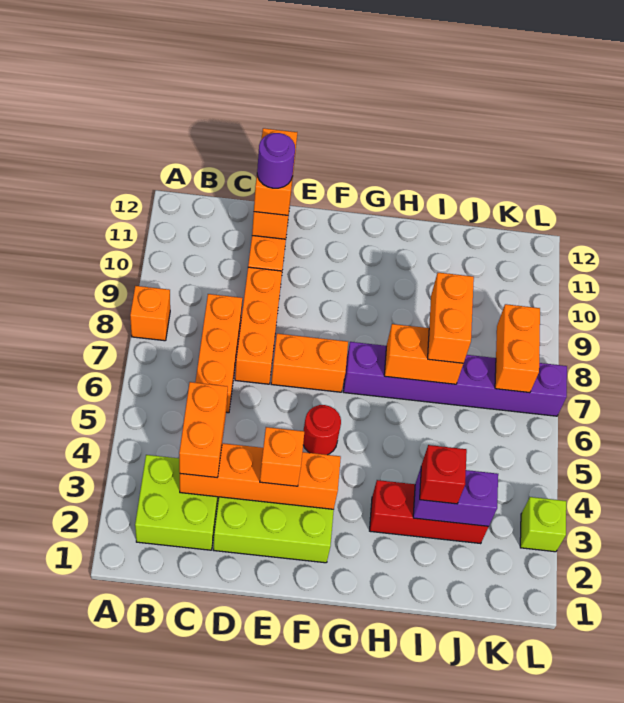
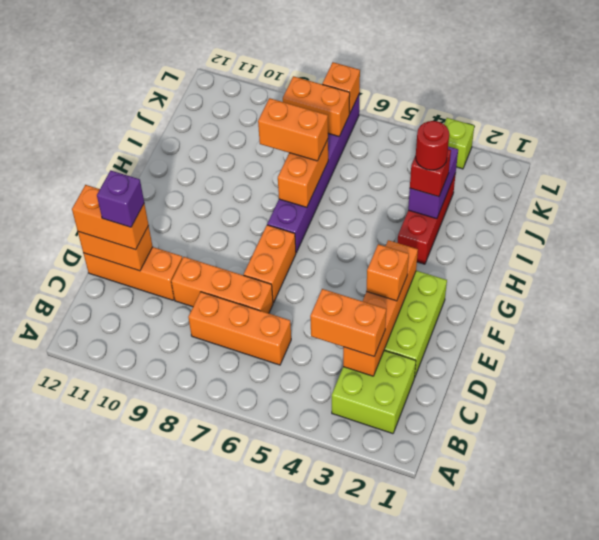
orange 1x1 brick [130,286,170,341] -> orange 1x1 brick moved to [322,62,360,114]
purple 1x1 round brick [257,133,295,188] -> purple 1x1 brick [97,170,144,227]
red 1x1 round brick [303,405,341,455] -> red 1x1 round brick moved to [416,121,449,170]

